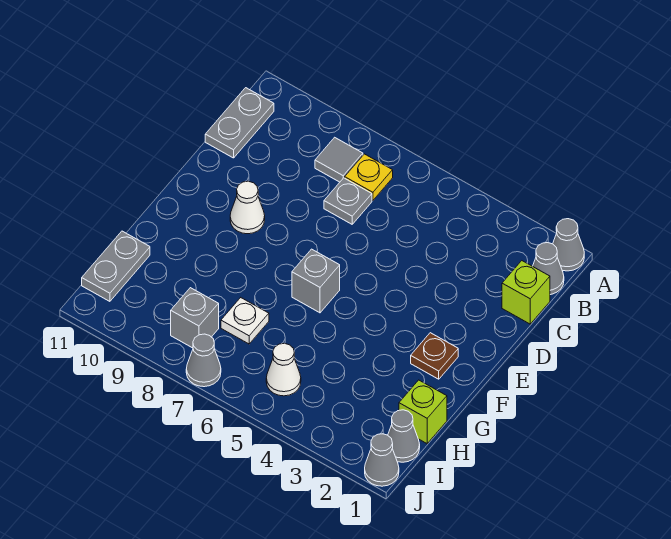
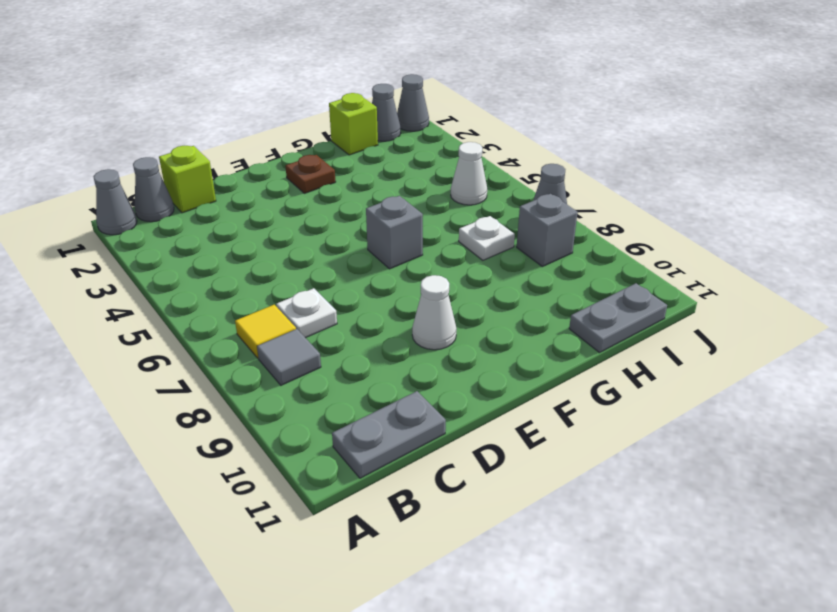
yellow 1x1 plate [345,154,393,201] -> yellow 1x1 tile [235,305,296,358]
grey 1x1 plate [324,178,372,224] -> white 1x1 plate [276,288,337,338]

